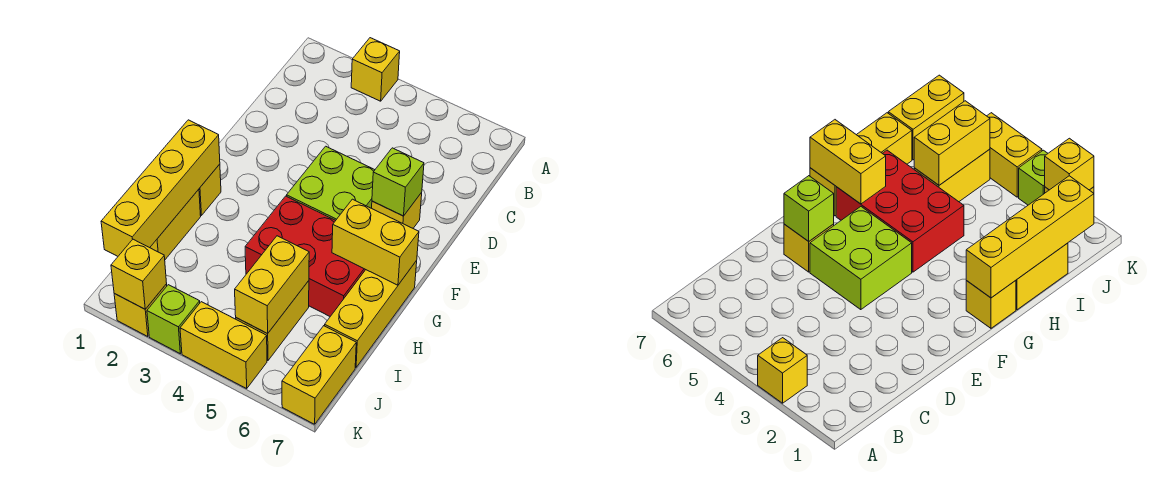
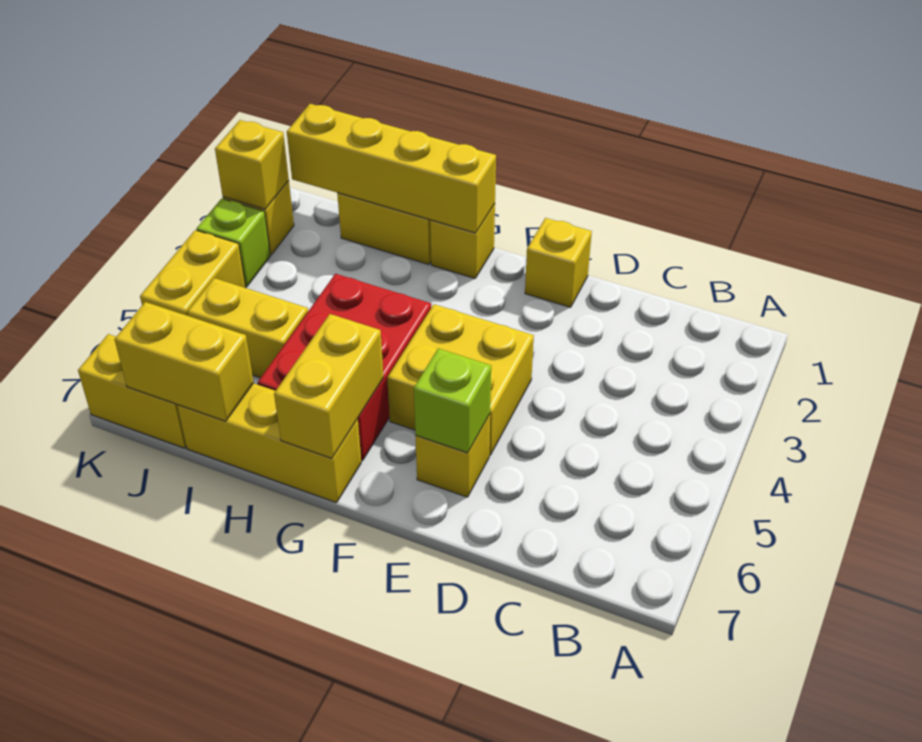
yellow 1x1 brick [351,38,400,101] -> yellow 1x1 brick moved to [525,218,592,307]
lime 2x2 brick [287,146,375,220] -> yellow 2x2 brick [387,304,534,455]
yellow 1x2 brick [235,236,309,334] -> yellow 1x2 brick moved to [114,302,254,421]

